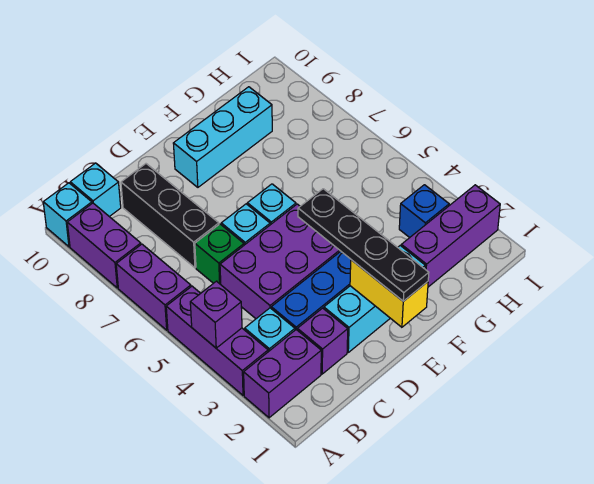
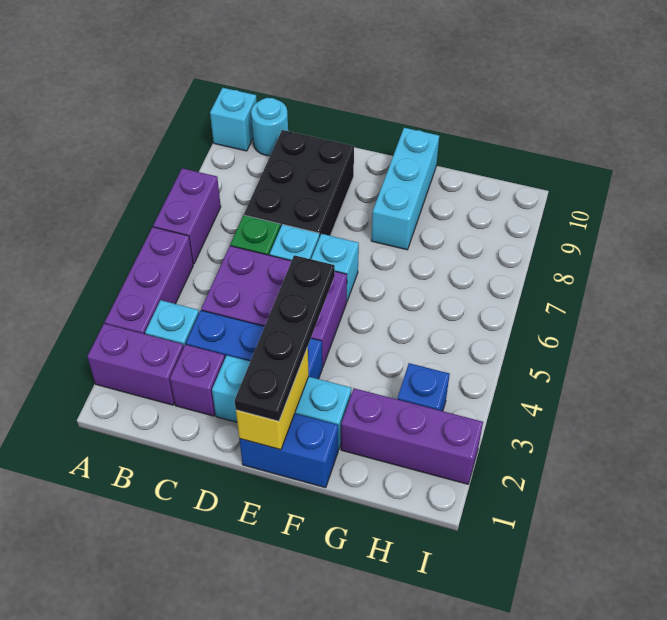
purple 1x1 brick [190,281,242,348] -> none
purple 1x2 brick [67,203,141,288] -> none
cyan 1x1 brick [70,163,121,217] -> cyan 1x1 round brick [251,98,288,156]
black 1x3 brick [121,164,219,268] -> black 2x3 brick [244,130,354,238]
none -> blue 1x2 brick [239,414,338,488]
cyan 1x3 brick [173,87,272,187] -> cyan 1x3 brick turned to [371,128,439,250]

